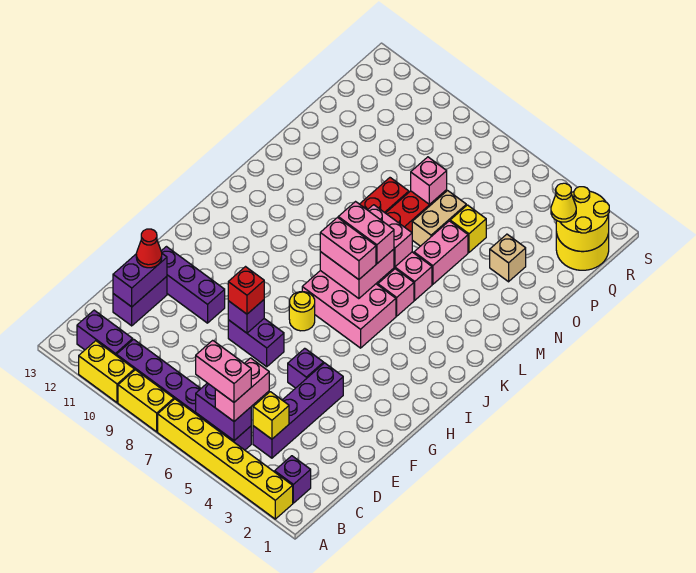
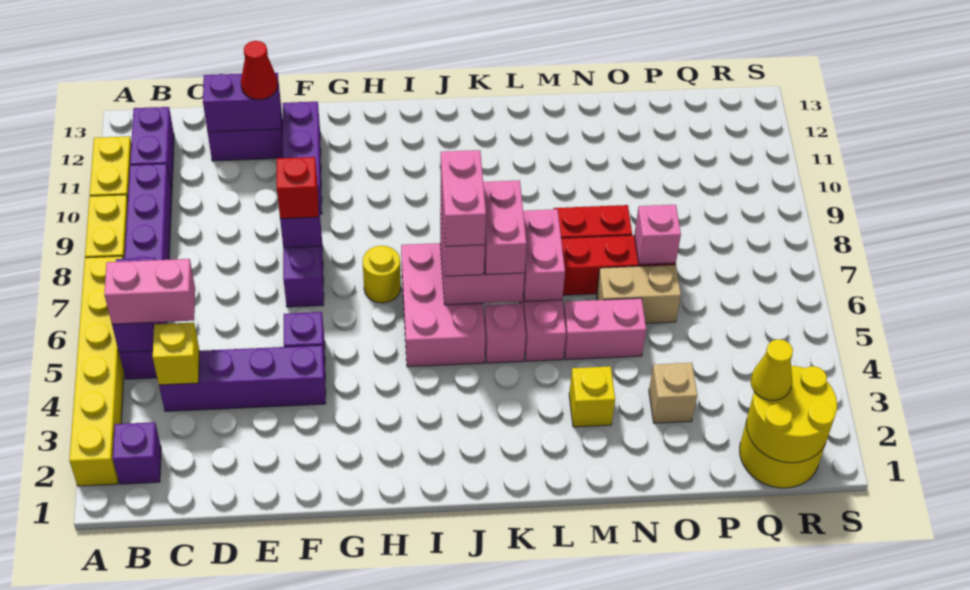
pink 1x2 brick [196,340,251,402] -> pink 1x2 brick moved to [441,150,486,246]
yellow 1x1 brick [450,205,486,252] -> yellow 1x1 brick moved to [569,366,615,427]

